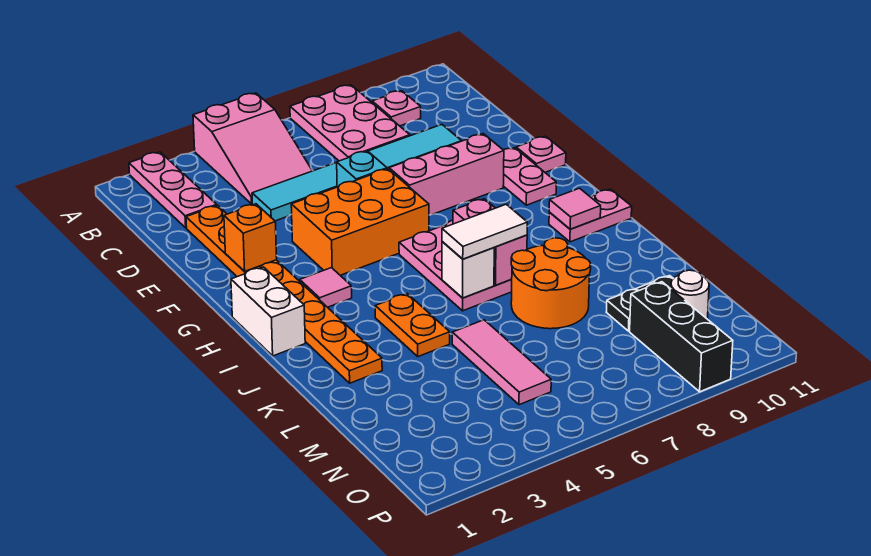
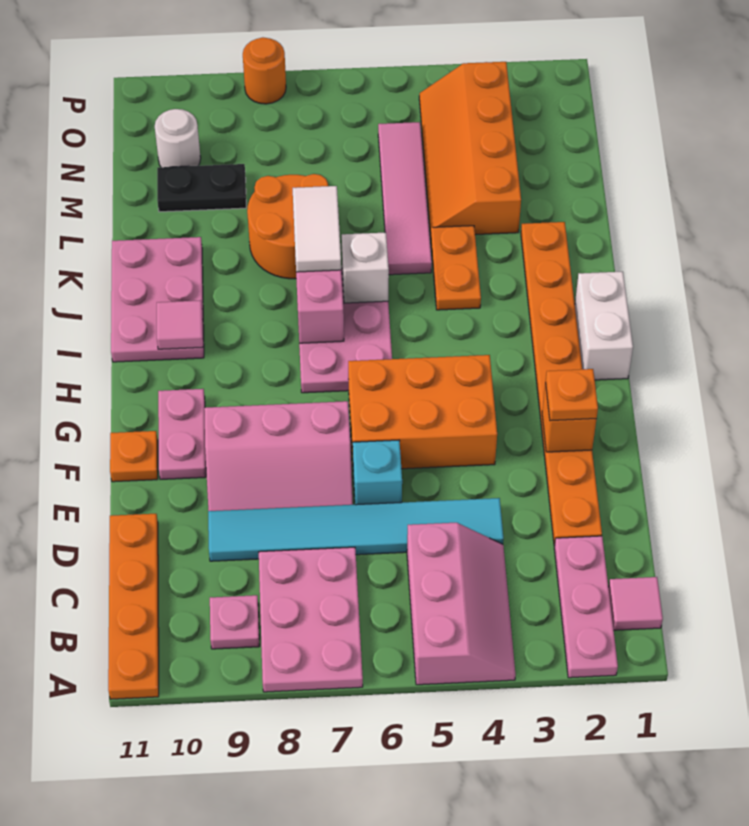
pink 2x3 slope [193,93,312,204] -> pink 2x3 slope turned to [407,523,516,685]
none -> orange 1x4 plate [108,514,159,699]
none -> orange 1x1 plate [546,369,598,421]
pink 1x1 plate [516,136,566,172] -> orange 1x1 plate [110,431,158,482]
pink 1x1 tile [300,268,352,307] -> pink 1x1 tile moved to [609,577,663,630]
pink 1x2 plate [549,189,632,242] -> pink 2x3 plate [111,237,204,362]
white 1x2 tile [442,204,527,259] -> white 1x2 tile turned to [293,186,341,272]
none -> orange 2x4 slope [419,62,521,236]
pink 1x3 tile [452,320,551,405] -> pink 1x4 tile [378,122,432,275]
black 1x3 brick [630,282,733,392] -> none
none -> orange 1x1 round brick [243,37,286,104]

